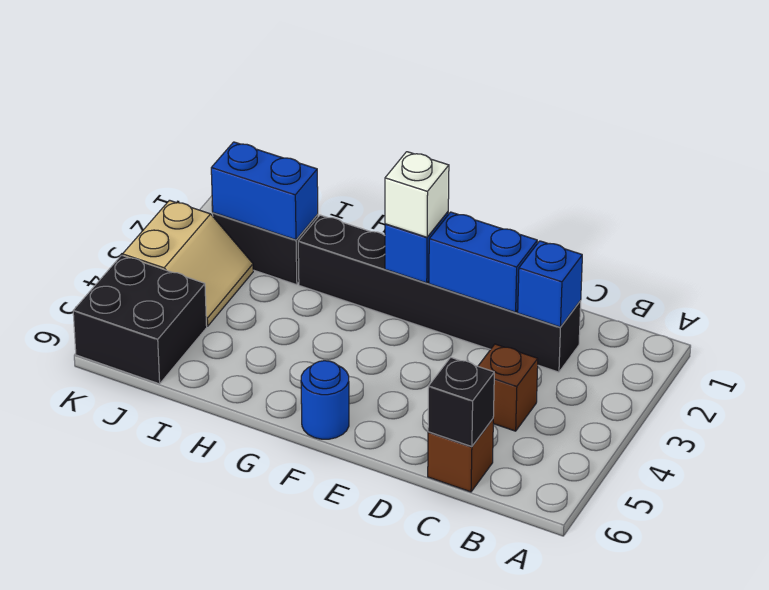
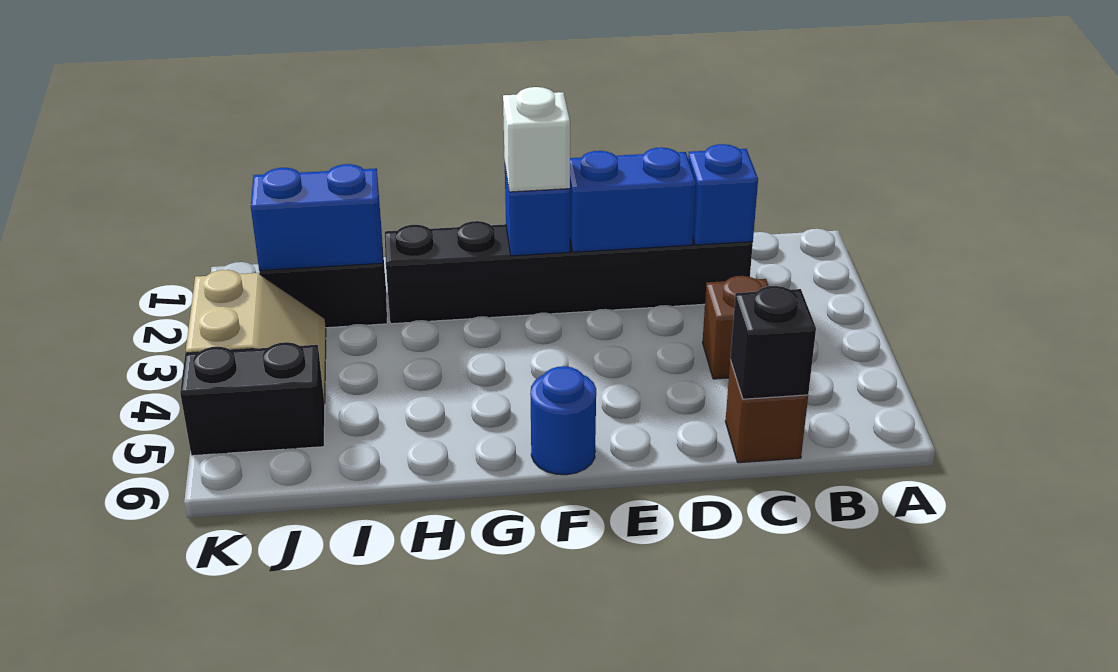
black 2x2 brick [73,255,207,384] -> black 1x2 brick [180,342,325,456]

